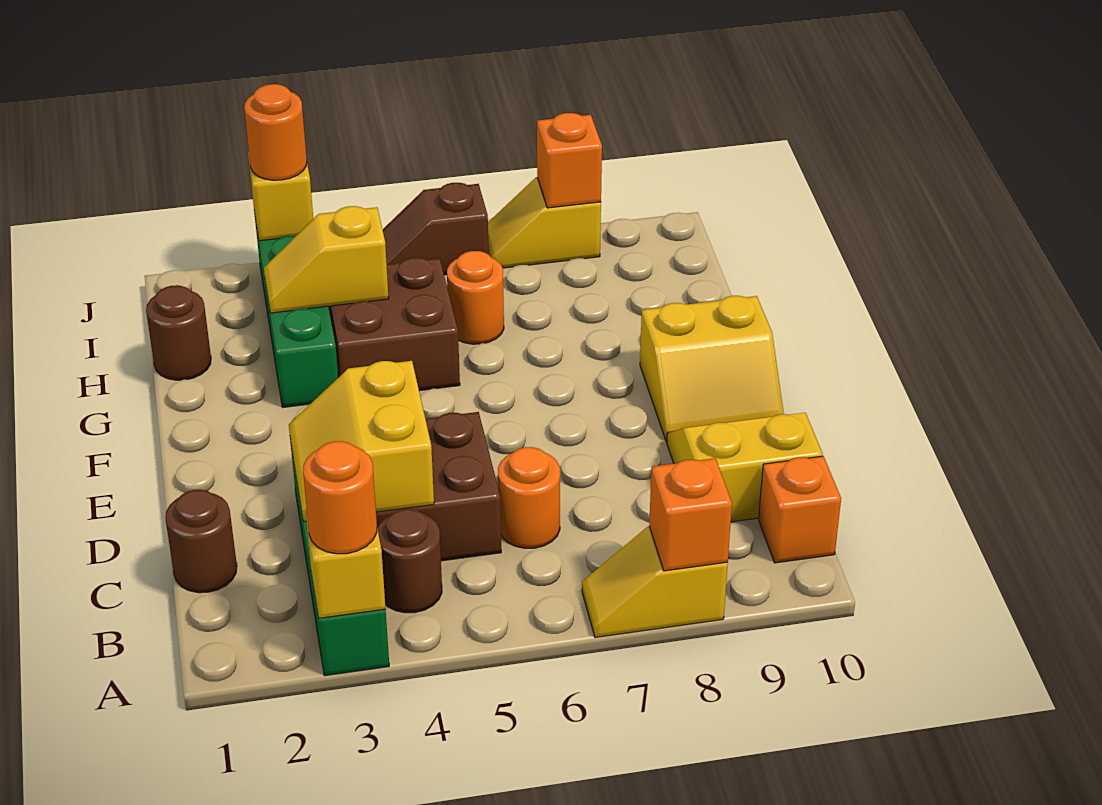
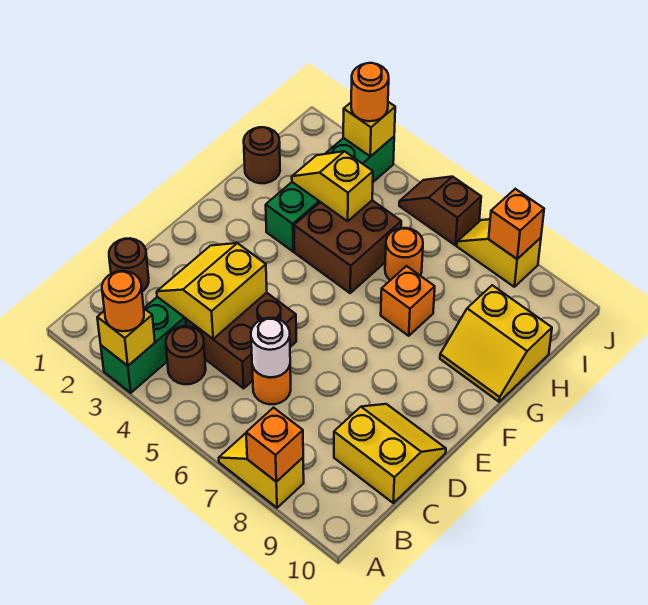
orange 1x1 brick [759,456,841,563] -> orange 1x1 brick moved to [381,266,435,336]
none -> white 1x1 round brick [251,318,290,377]
yellow 2x2 slope [640,296,784,442] -> yellow 2x2 slope moved to [440,285,552,402]

